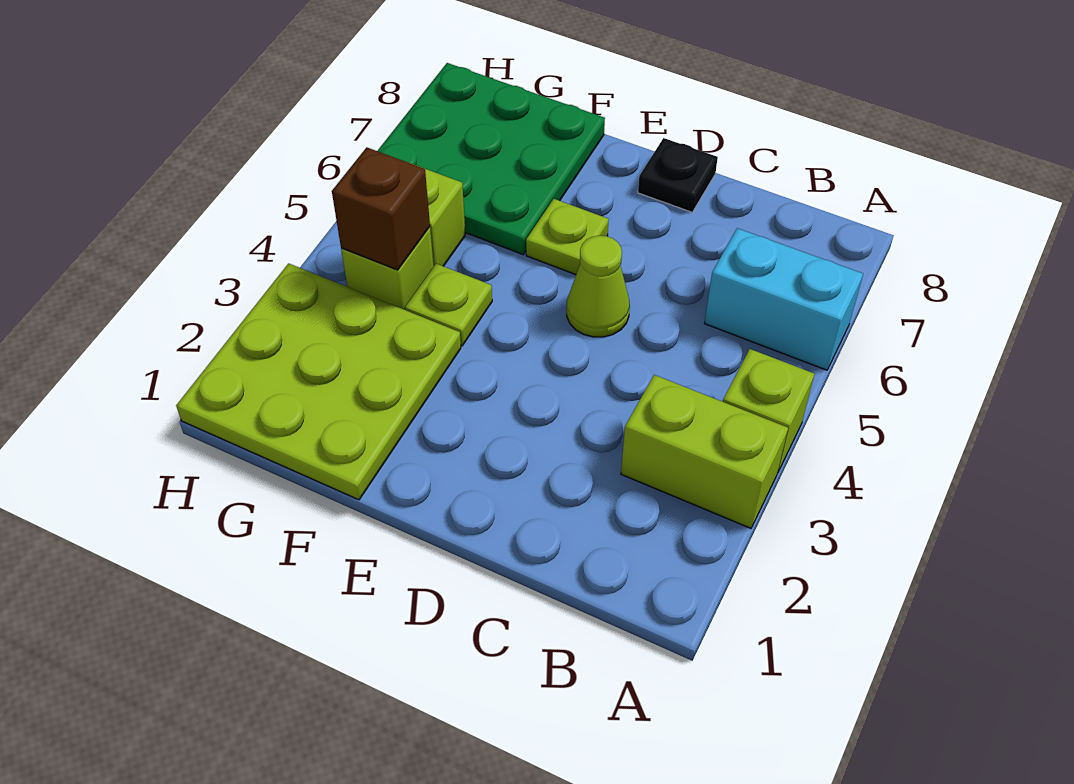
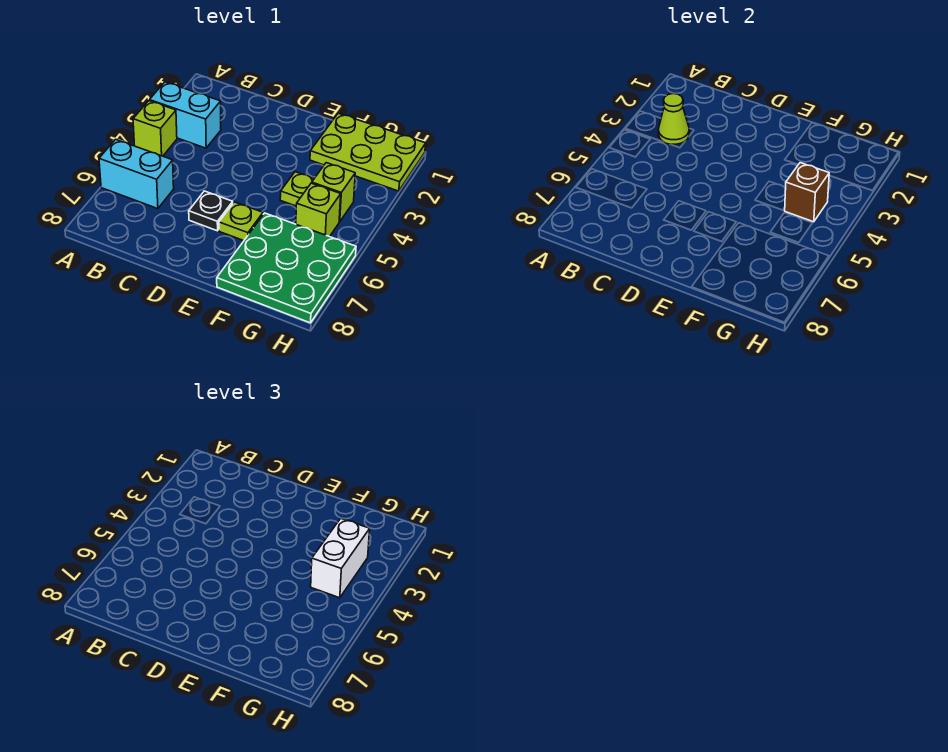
lime 1x2 brick [621,375,788,528] -> cyan 1x2 brick [150,82,221,148]
lime 1x1 cone [567,236,630,337] -> lime 1x1 cone moved to [659,94,689,144]
black 1x1 plate [638,138,718,212] -> black 1x1 plate moved to [189,191,233,231]
lime 3x3 plate [176,263,461,500] -> lime 2x3 plate [310,113,426,191]
none -> white 1x2 brick [311,519,370,598]

